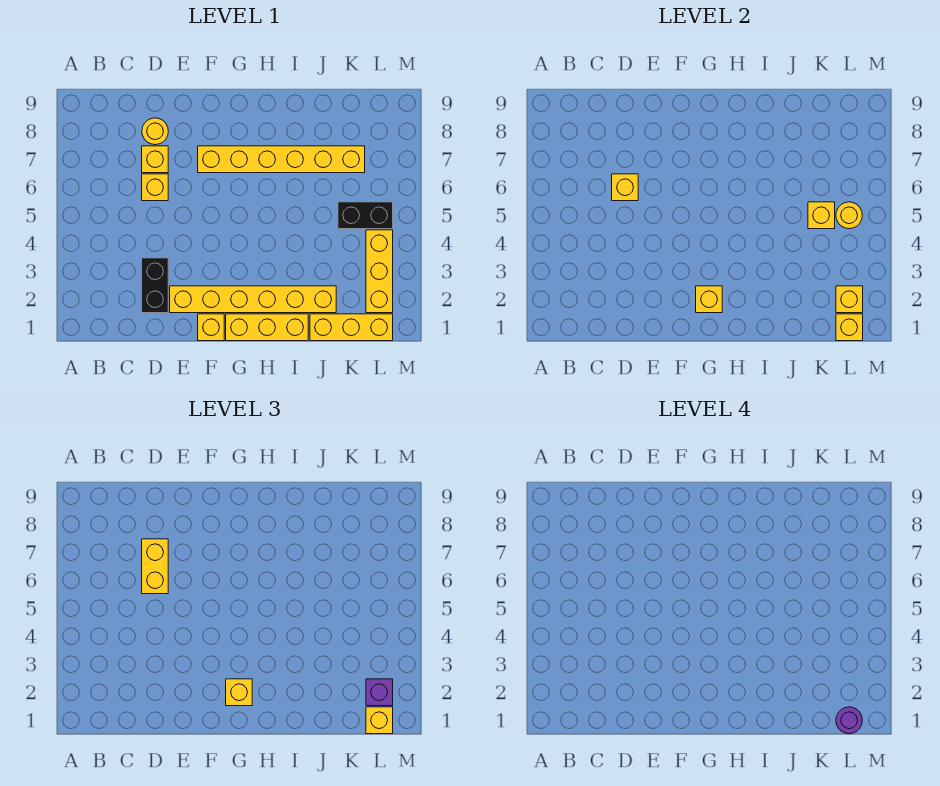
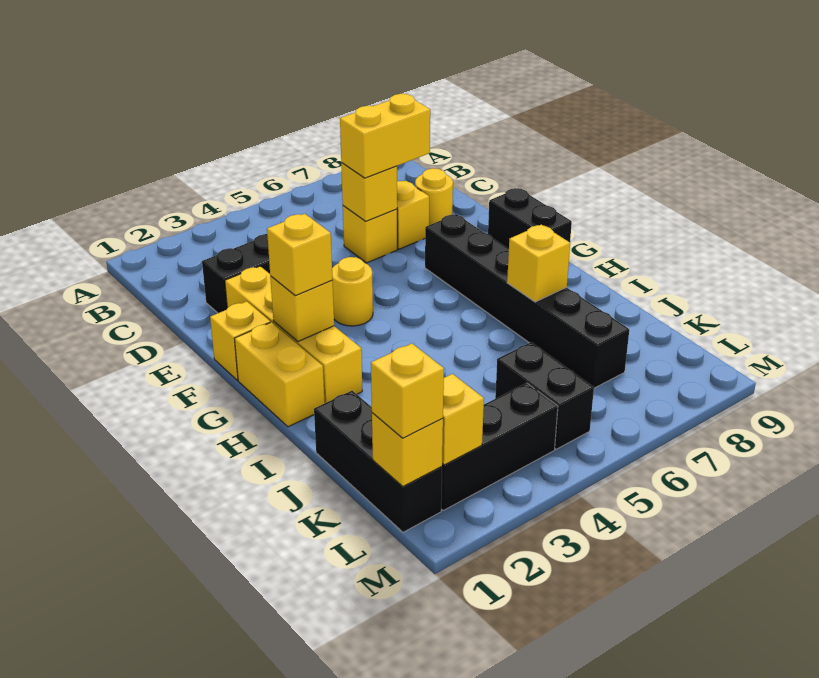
yellow 1x6 brick [170,286,336,313] -> yellow 1x4 brick [225,266,362,403]
yellow 1x6 brick [198,146,365,173] -> black 1x6 brick [425,214,629,388]
none -> black 1x2 brick [488,188,572,249]
yellow 1x3 brick [226,314,308,341] -> yellow 1x2 brick [235,322,325,427]
yellow 1x3 brick [310,314,393,341] -> black 1x3 brick [314,391,442,532]
yellow 1x1 brick [808,202,835,229] -> yellow 1x1 brick moved to [507,225,570,302]
purple 1x1 round brick [836,707,862,734] -> none
yellow 1x3 brick [366,230,393,313] -> black 1x3 brick [441,383,558,510]
purple 1x1 brick [366,679,393,706] -> none
yellow 1x1 round brick [836,202,862,229] -> yellow 1x1 round brick moved to [332,257,373,326]

